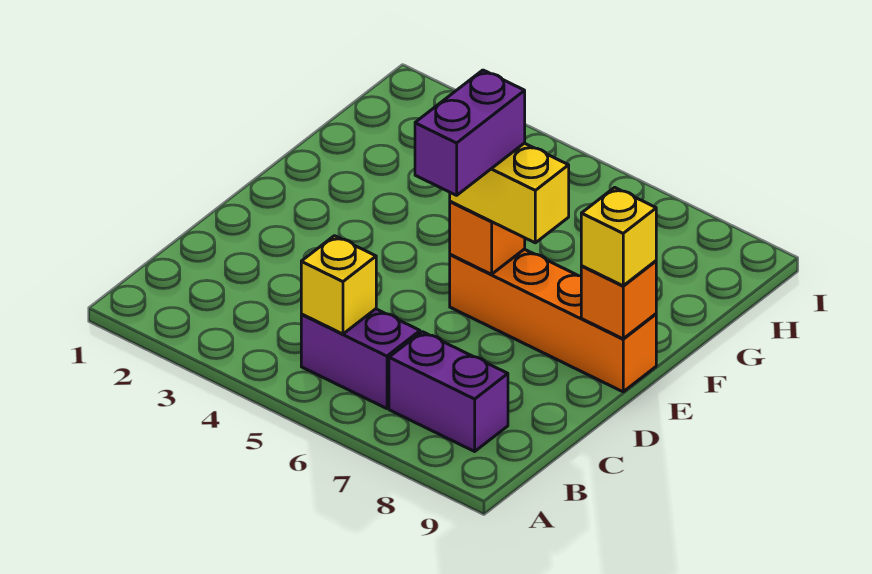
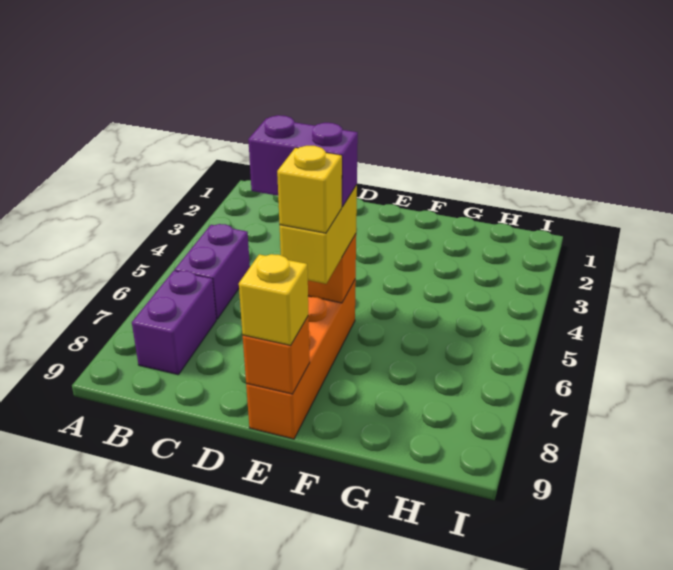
yellow 1x1 brick [301,236,376,334] -> yellow 1x1 brick moved to [277,146,342,233]

